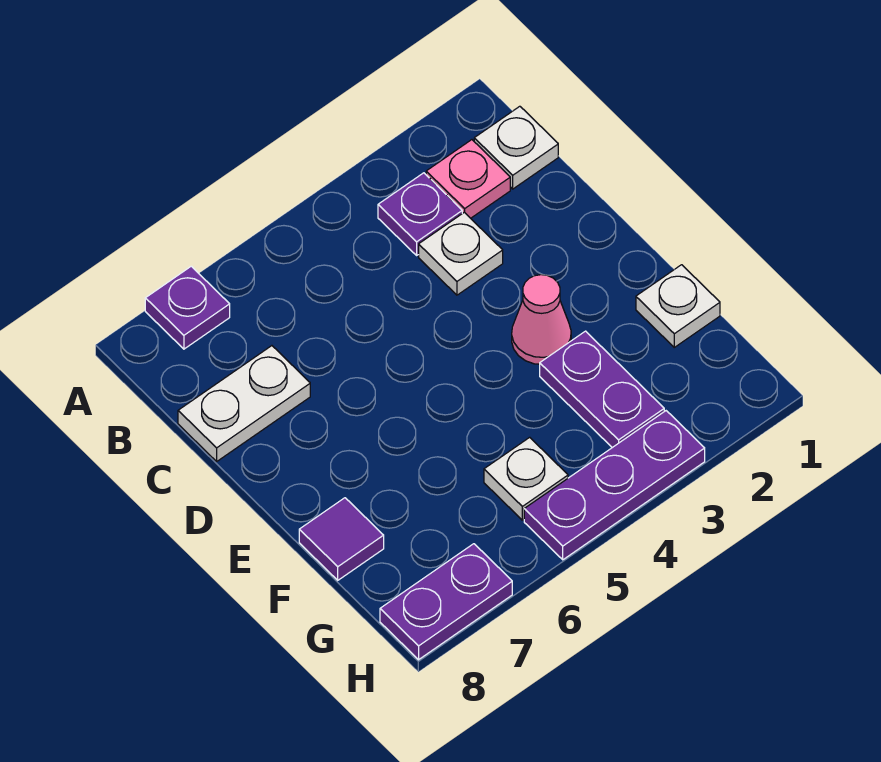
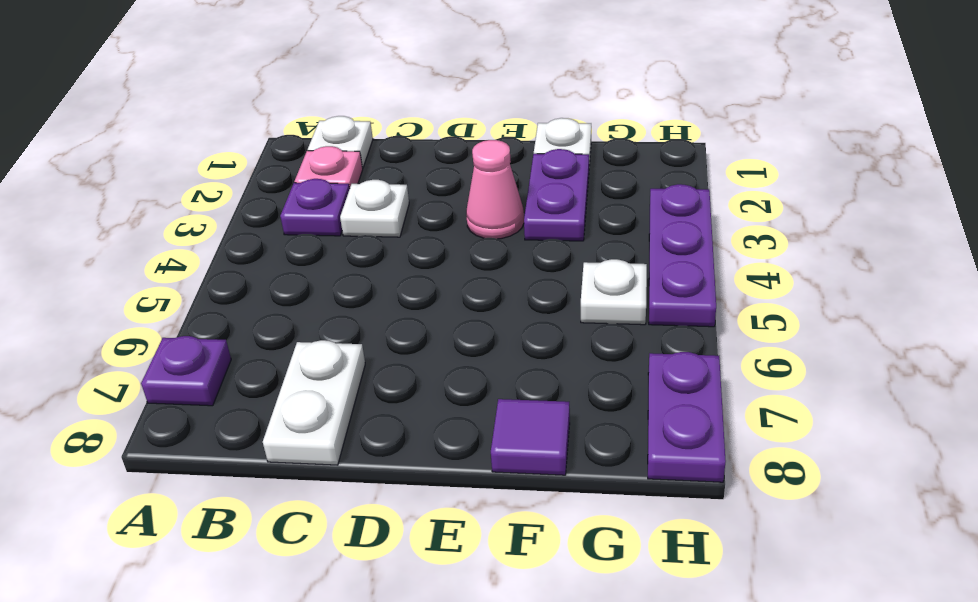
purple 1x2 plate [540,331,664,448] -> purple 1x2 plate turned to [524,149,589,241]

